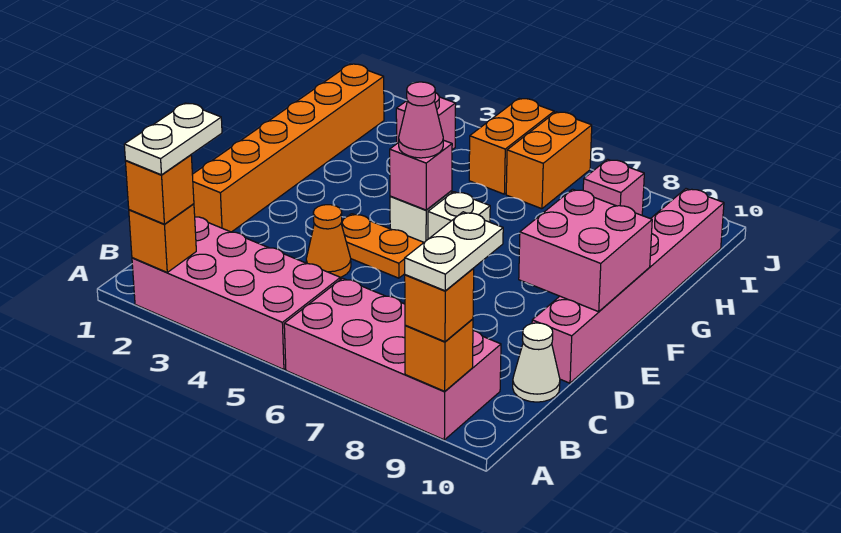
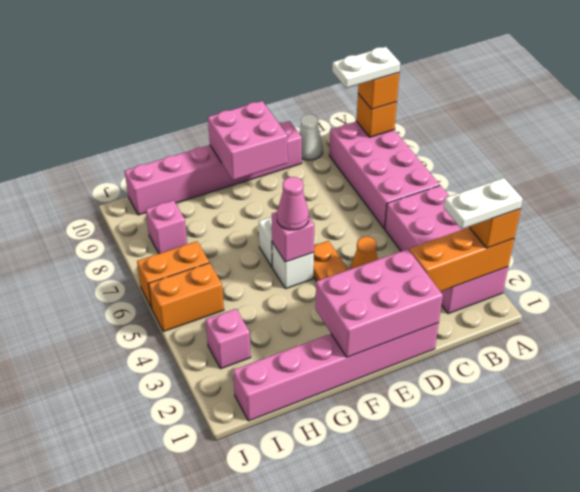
orange 1x1 brick [129,204,196,272] -> orange 1x3 brick [409,228,514,291]
orange 1x6 brick [192,64,384,232] -> pink 1x6 brick [233,323,439,421]
none -> pink 2x3 brick [315,249,443,357]

